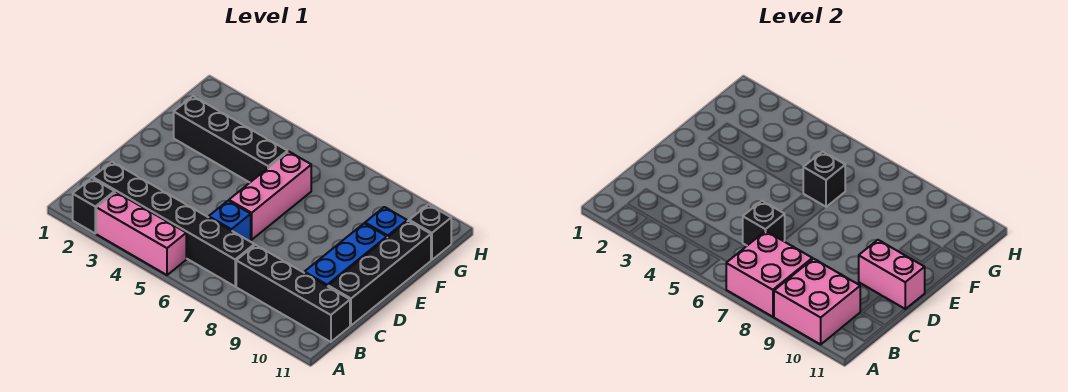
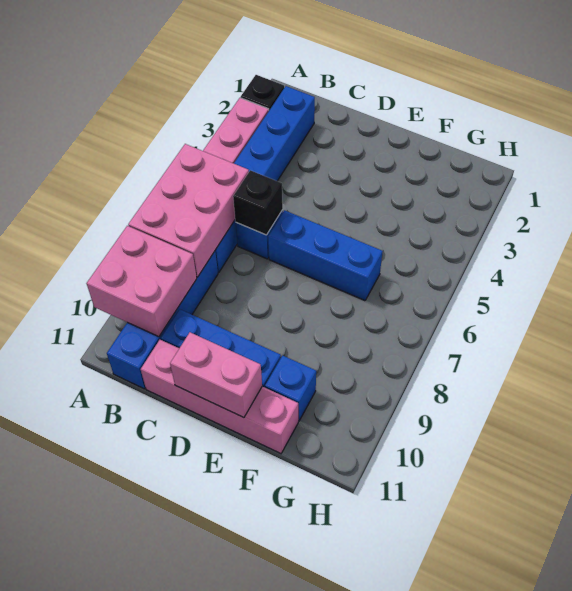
pink 2x2 brick [726,231,812,317] -> pink 2x3 brick [128,144,249,277]
black 1x6 brick [93,162,254,286] -> blue 1x6 brick [215,86,315,272]
black 1x4 brick [236,245,350,342] -> blue 1x4 brick [107,251,218,389]
black 1x4 brick [328,221,431,325] -> pink 1x4 brick [141,340,298,454]
pink 1x3 brick [229,151,311,240] -> blue 1x3 brick [268,210,383,301]
pink 1x2 brick [859,240,925,309] -> pink 1x2 brick turned to [170,332,262,418]
black 1x4 brick [174,96,287,182] -> none
black 1x1 brick [803,151,845,207] -> none
black 1x1 brick [409,204,451,260] -> none

